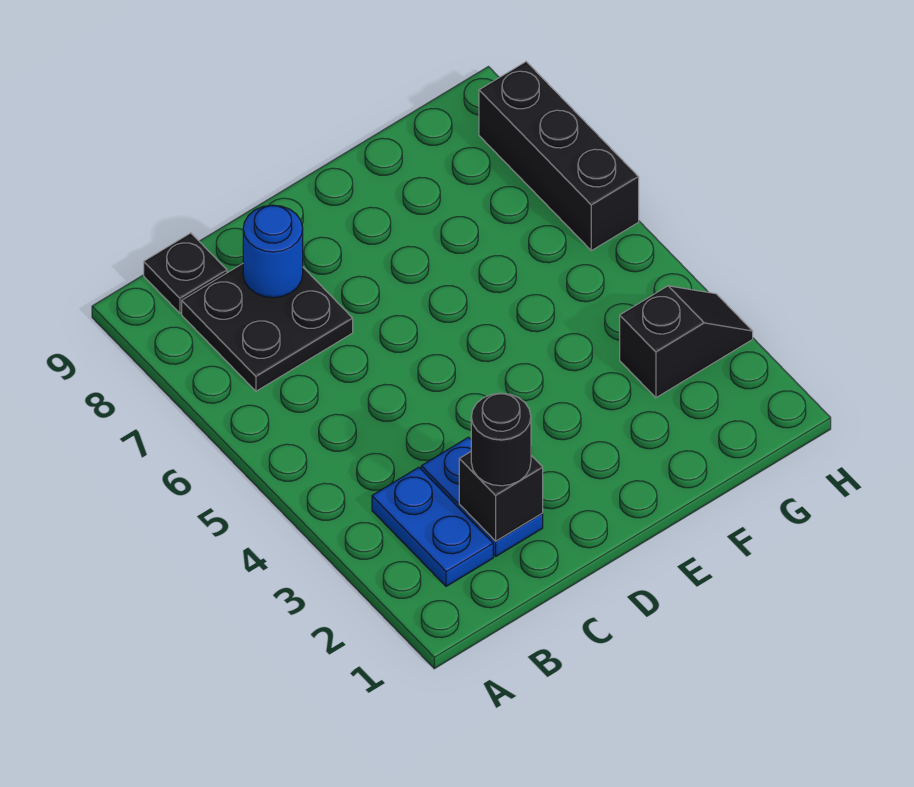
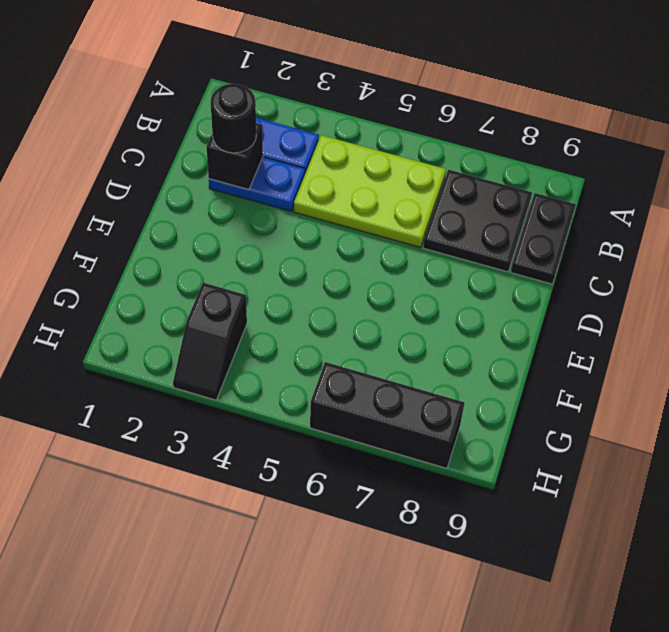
none -> lime 2x3 plate [294,135,446,248]
black 1x1 plate [144,233,227,313] -> black 1x2 plate [511,193,576,284]
blue 1x1 round brick [243,205,303,298] -> none

